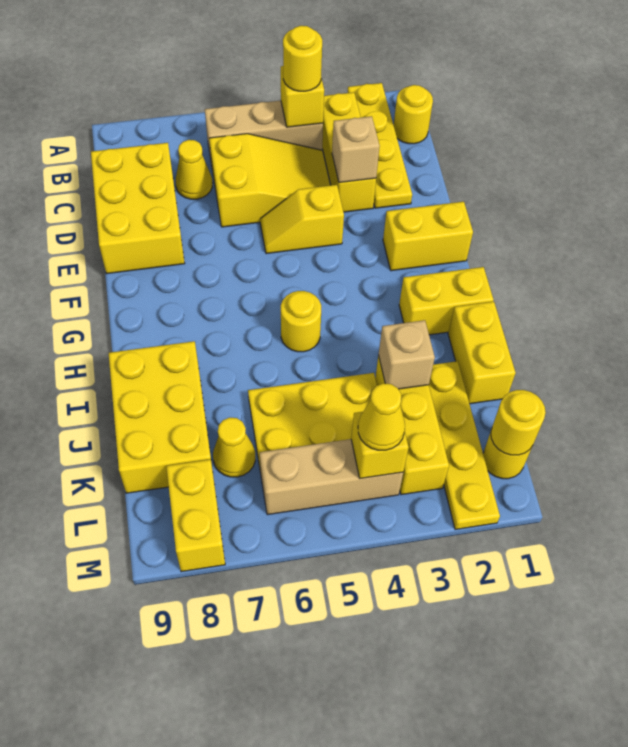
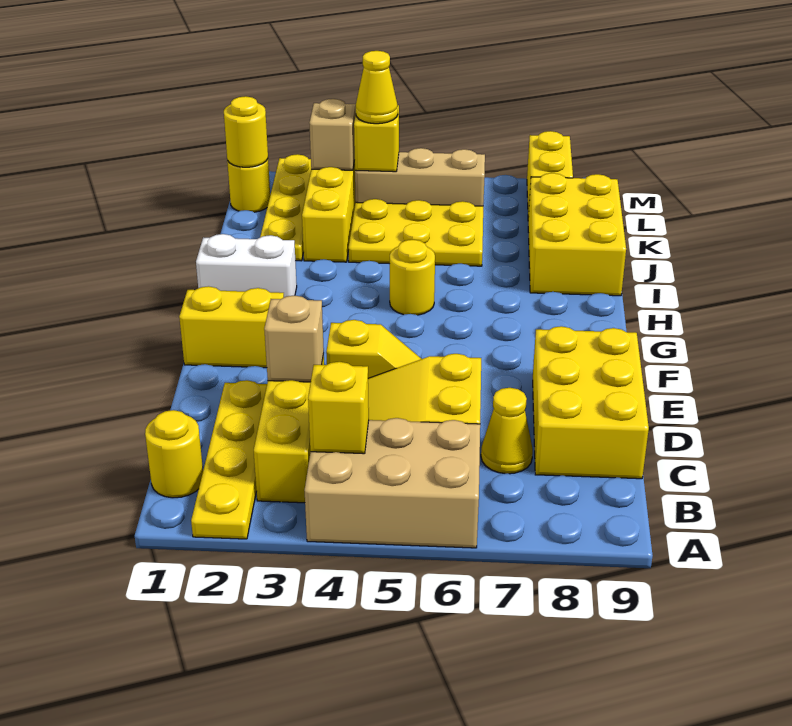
tan 1x3 brick [205,101,323,165] -> tan 2x3 brick [304,418,480,548]
yellow 1x1 round brick [283,26,322,91] -> none
yellow 1x2 brick [399,267,493,335] -> white 1x2 brick [196,234,297,297]
yellow 1x2 brick [448,302,516,404] -> none
tan 1x1 brick [379,320,435,389] -> tan 1x1 brick moved to [309,99,355,170]
yellow 1x1 cone [213,418,255,477] -> none

